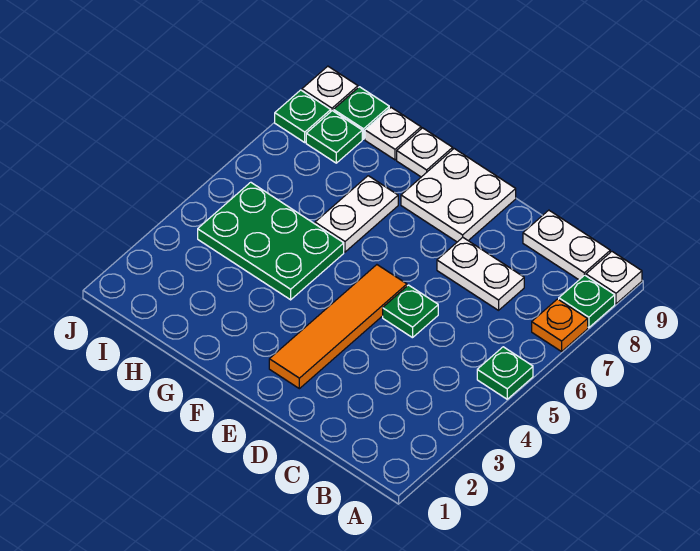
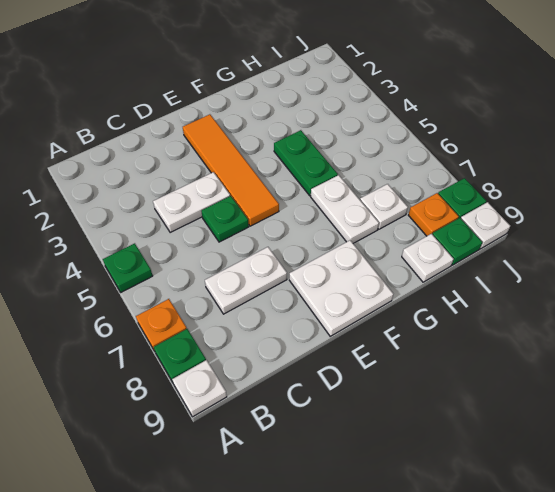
white 1x2 plate [523,210,610,280] -> white 1x2 plate moved to [153,172,230,233]
green 2x3 plate [198,182,344,300] -> green 1x2 plate [274,130,338,196]
white 1x1 plate [397,128,453,177] -> white 1x1 plate moved to [360,184,408,229]
green 1x1 plate [306,111,362,163] -> orange 1x1 plate [408,193,459,236]

